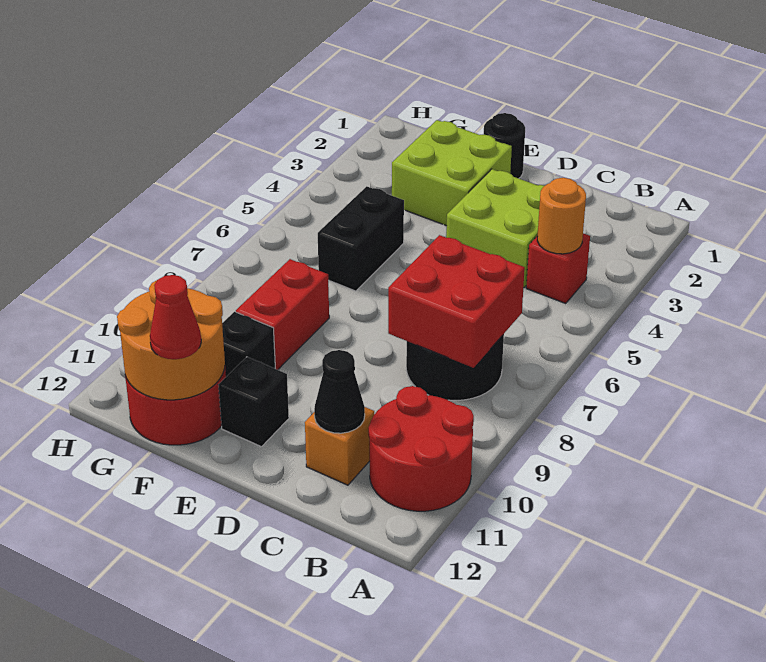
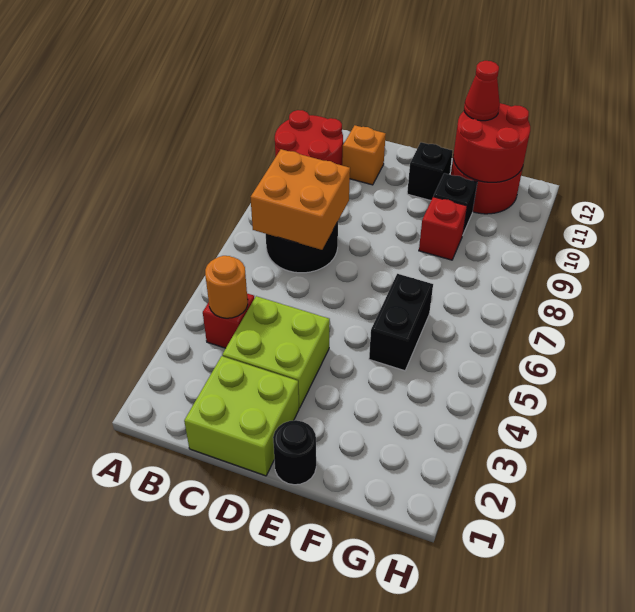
red 2x2 brick [388,235,525,368] -> orange 2x2 brick [251,149,350,250]
black 1x1 cone [314,350,365,433] -> none
lime 2x2 brick [392,120,512,226] -> lime 2x2 brick moved to [184,356,299,476]
red 1x2 brick [236,259,329,370] -> red 1x1 brick [419,197,467,260]
orange 2x2 round brick [117,280,225,400] -> red 2x2 round brick [453,103,530,182]

